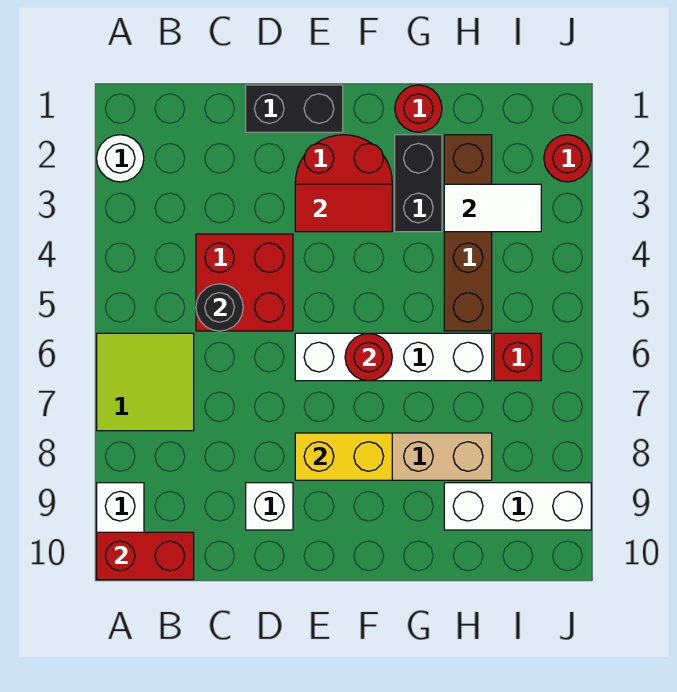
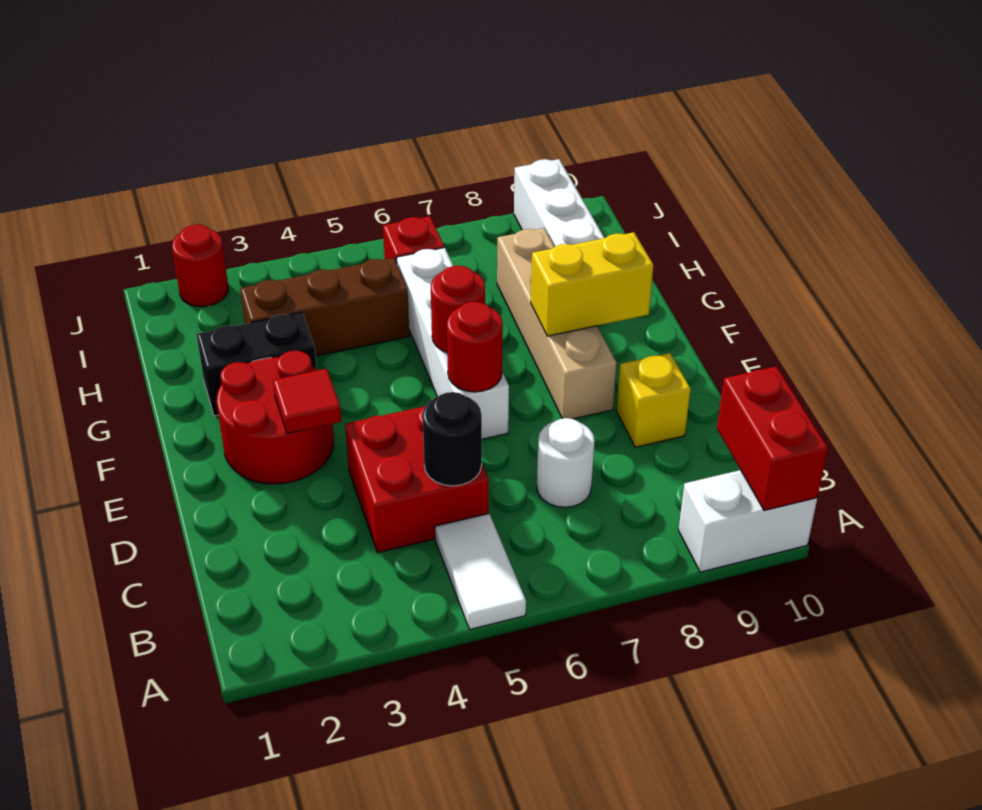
white 1x1 round brick [97,135,144,182] -> white 1x1 round brick moved to [537,418,595,508]
lime 2x2 tile [97,333,194,431] -> none
black 1x2 brick [246,85,343,132] -> none
white 1x1 brick [246,483,293,530] -> yellow 1x1 brick [616,353,691,447]
red 1x2 tile [295,184,392,232] -> red 1x1 tile [273,369,342,434]
yellow 1x2 brick [295,433,392,480] -> yellow 1x2 brick turned to [531,232,653,336]
red 1x1 round brick [395,85,442,132] -> red 1x1 round brick moved to [447,302,503,392]
brown 1x4 brick [444,135,492,331] -> brown 1x3 brick [240,258,409,356]
white 1x2 tile [444,184,541,232] -> white 1x2 tile moved to [435,514,526,629]

